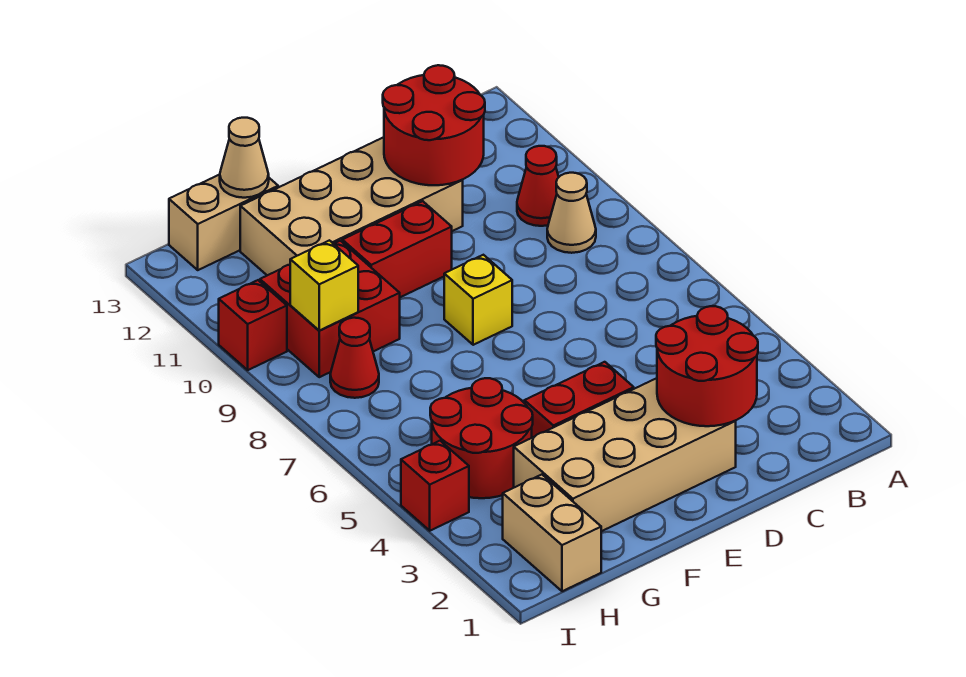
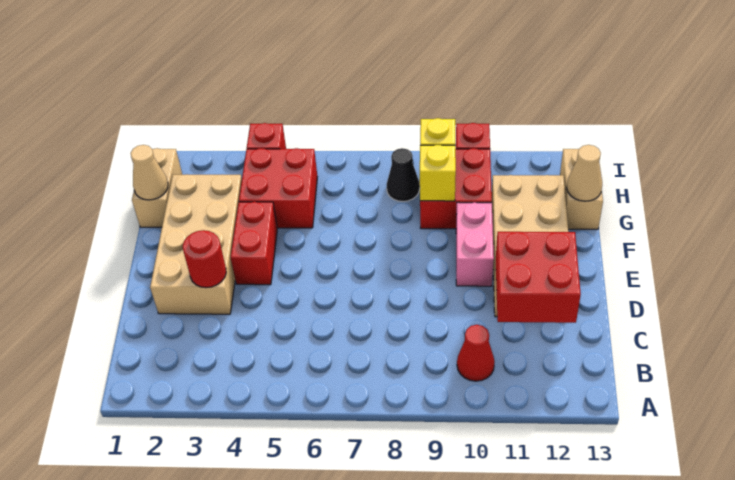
tan 1x1 cone [547,173,596,253] -> tan 1x1 cone moved to [131,145,168,200]
red 2x2 round brick [656,306,758,426] -> red 1x1 round brick [183,230,226,288]
red 2x2 round brick [383,65,485,185] -> red 2x2 brick [496,232,581,323]
yellow 1x1 brick [444,255,512,345] -> yellow 1x1 brick moved to [419,145,456,201]
red 1x2 brick [342,201,452,297] -> pink 1x2 brick [456,202,494,286]
red 2x2 round brick [430,378,533,498] -> red 2x2 brick [239,148,317,228]
tan 1x2 brick [503,475,601,591] -> tan 1x2 brick turned to [132,148,182,227]
red 1x1 cone [330,318,379,398] -> black 1x1 cone [386,148,420,202]

